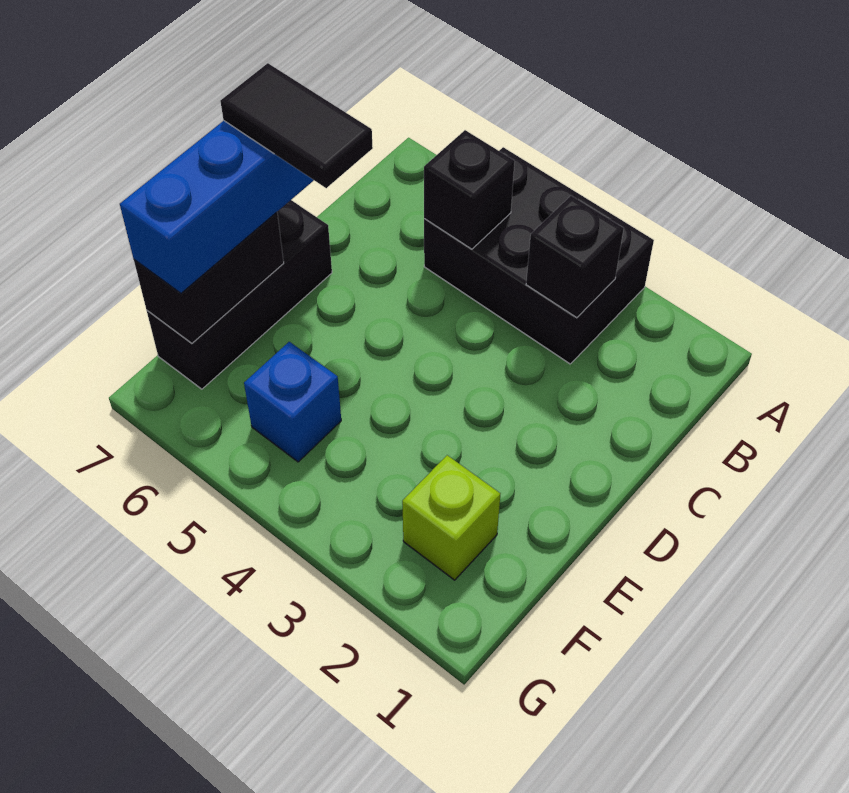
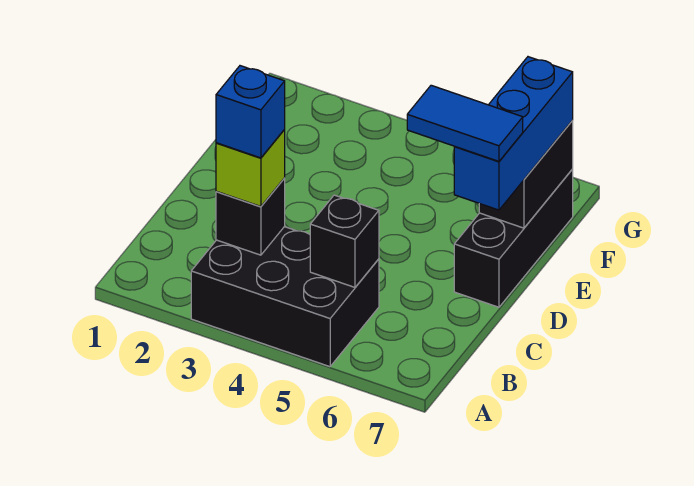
black 1x2 tile [220,63,373,188] -> blue 1x2 tile [407,85,523,161]
lime 1x1 brick [402,455,500,580] -> lime 1x1 brick moved to [216,130,285,207]
blue 1x1 brick [244,342,341,462] -> blue 1x1 brick moved to [216,66,285,158]

